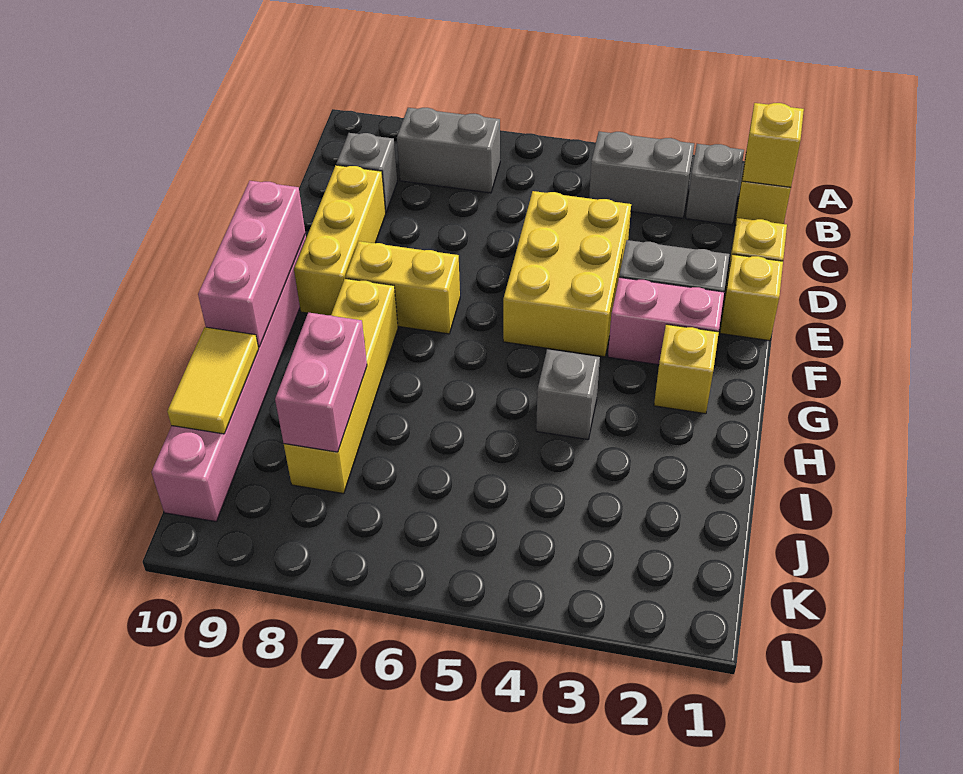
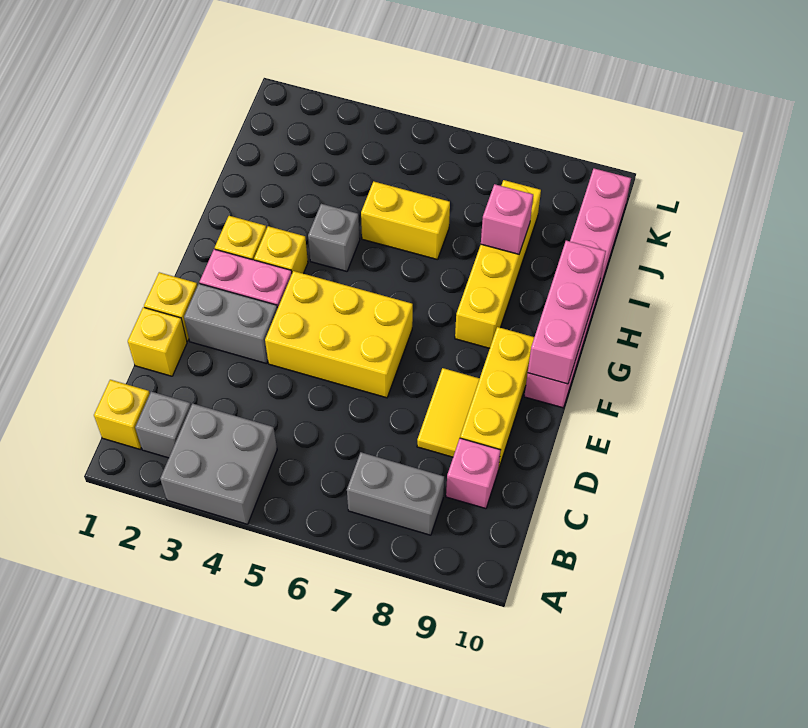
yellow 1x1 brick [742,103,804,187] -> yellow 1x1 brick moved to [254,226,308,274]
grey 1x2 brick [589,132,694,218] -> grey 2x2 brick [160,403,277,524]
grey 1x1 brick [336,133,397,213] -> pink 1x1 brick [446,438,501,509]
yellow 2x3 brick [503,191,631,357] -> yellow 2x3 brick turned to [265,271,413,398]
yellow 1x2 brick [346,241,460,334] -> yellow 1x2 brick moved to [361,181,450,260]
pink 1x2 brick [275,312,367,452] -> pink 1x1 brick [481,184,533,254]
yellow 1x2 tile [167,327,259,434] -> yellow 1x2 tile moved to [417,368,480,457]

